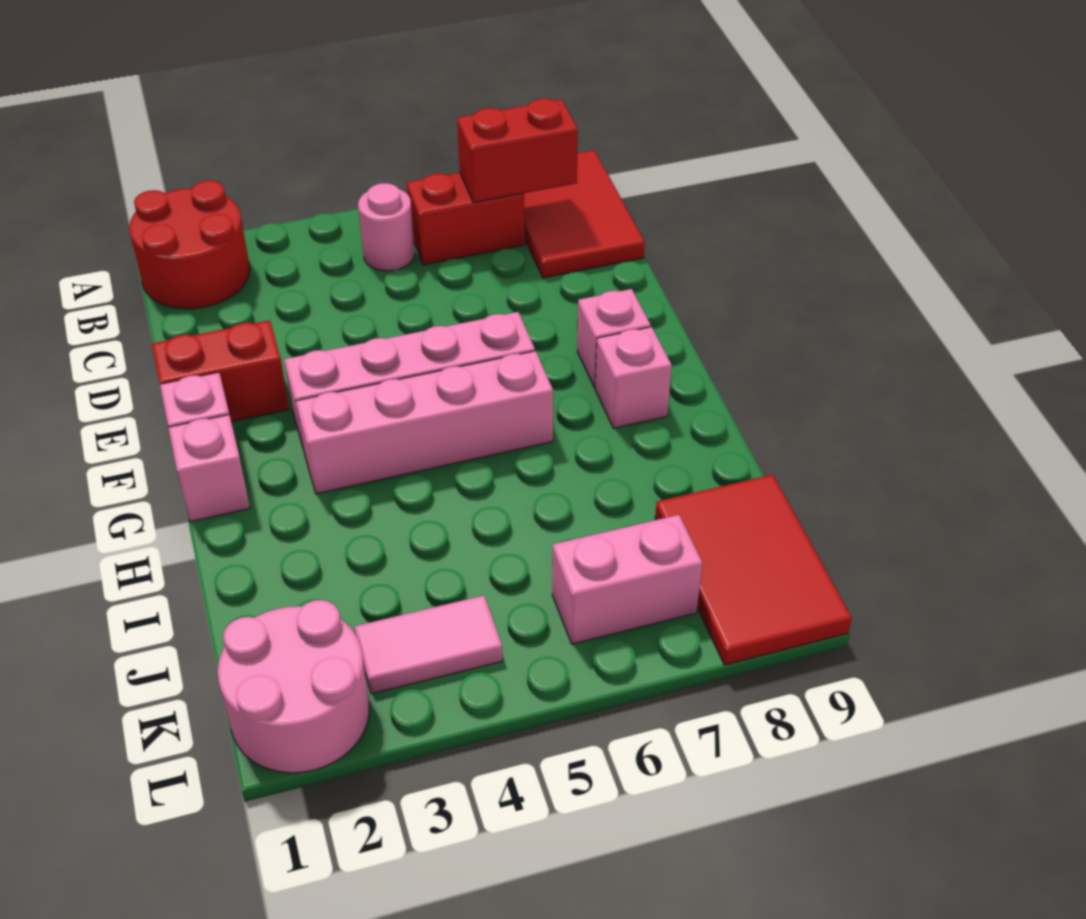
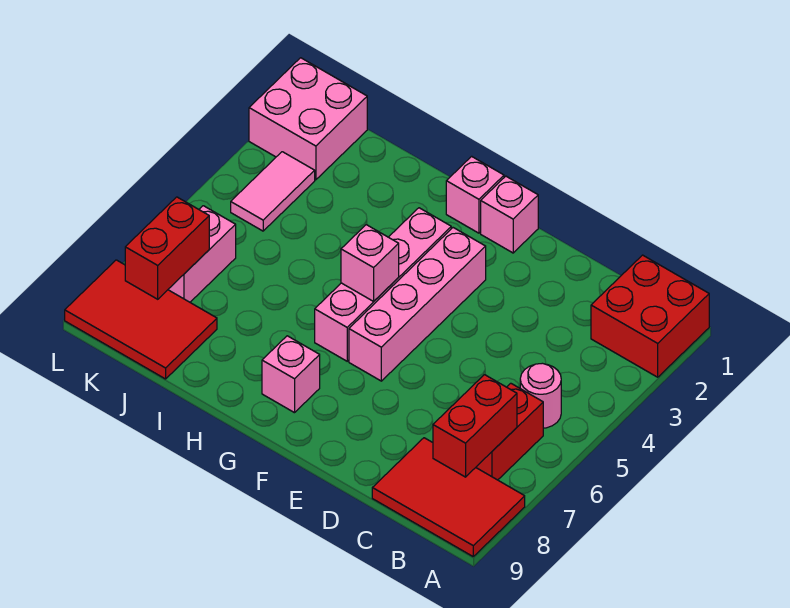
red 2x2 round brick [129,180,250,309] -> red 2x2 brick [591,255,709,377]
red 1x2 brick [152,320,289,422] -> red 1x2 brick moved to [125,197,209,299]
pink 1x1 brick [577,289,651,388] -> pink 1x1 brick moved to [341,225,399,301]
pink 2x2 round brick [218,600,369,773] -> pink 2x2 brick [249,58,367,180]

